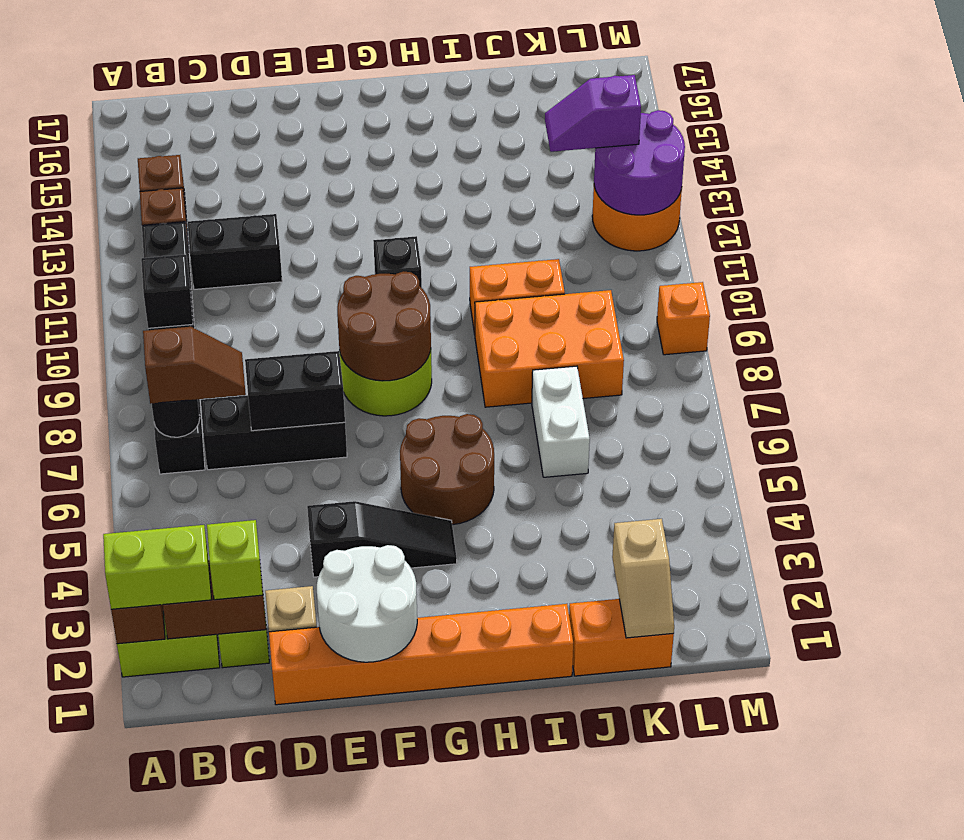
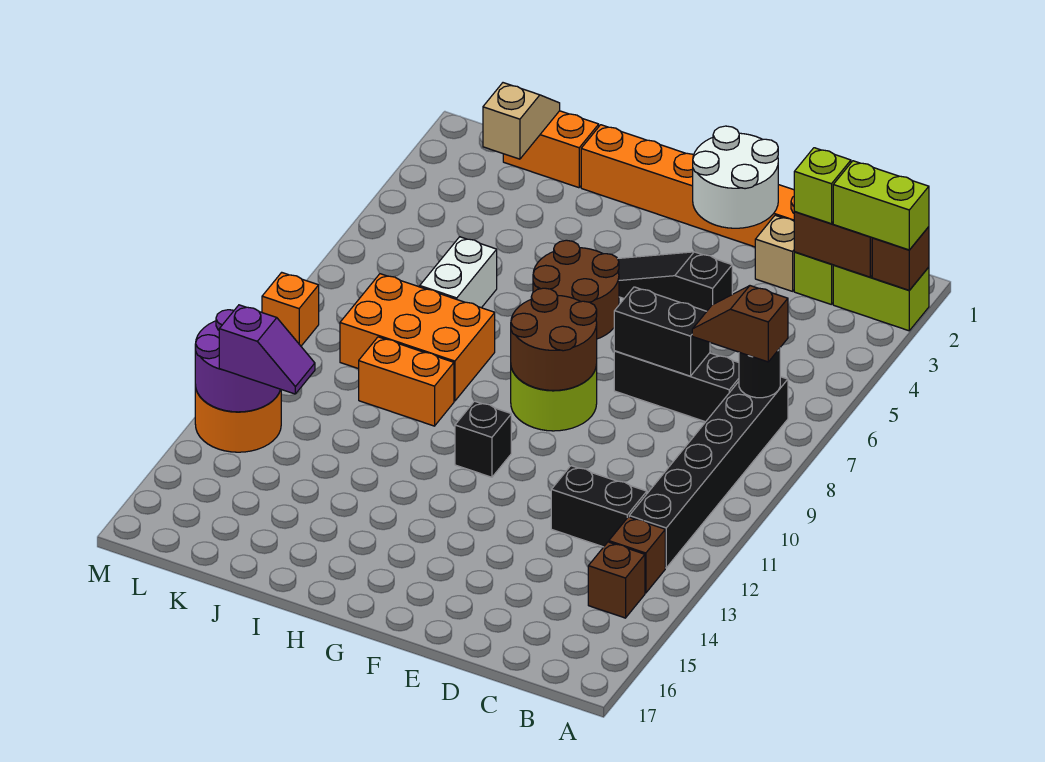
black 1x1 brick [141,254,193,328] -> none

